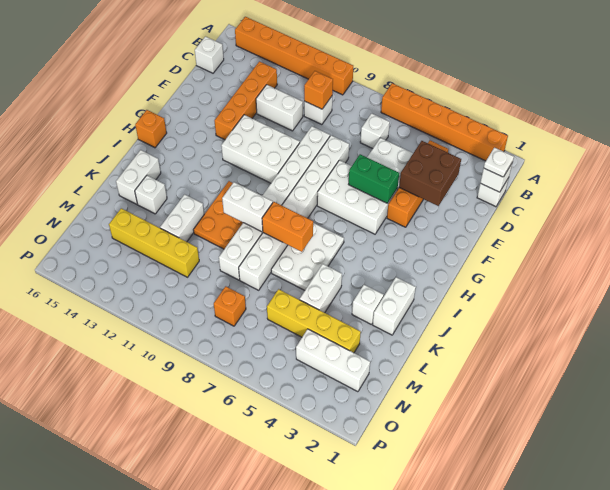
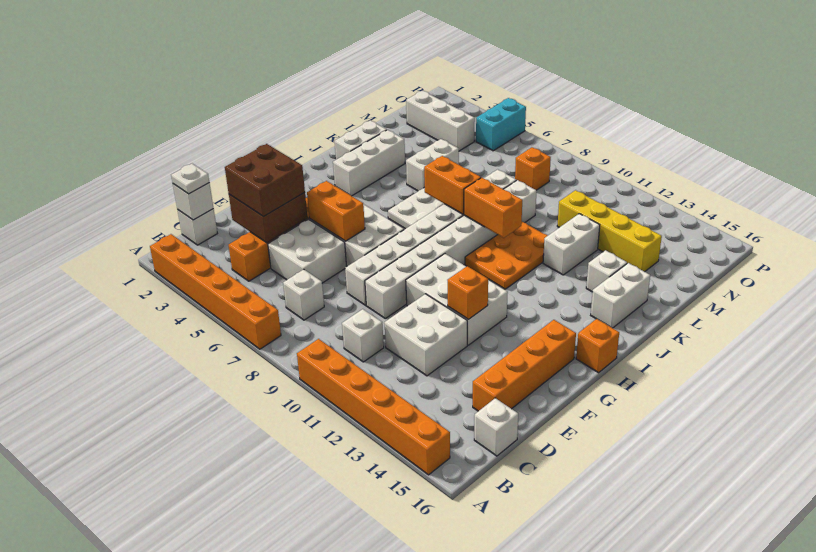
orange 1x1 brick [304,71,333,109] -> orange 1x1 brick moved to [448,266,488,319]
orange 1x4 brick [215,61,277,140] -> orange 1x4 brick moved to [473,320,576,411]
none -> brown 2x2 brick [225,144,305,217]
white 1x2 brick [256,85,303,131] -> white 2x2 brick [384,294,467,376]
green 1x2 brick [348,154,399,203] -> orange 1x2 brick [307,181,365,241]
white 1x2 brick [222,182,273,232] -> orange 1x2 brick [464,178,522,238]
white 1x1 brick [352,285,384,325] -> white 1x3 brick [333,130,405,196]
yellow 1x4 brick [267,289,361,353] -> none
none -> cyan 1x2 brick [476,98,526,151]

